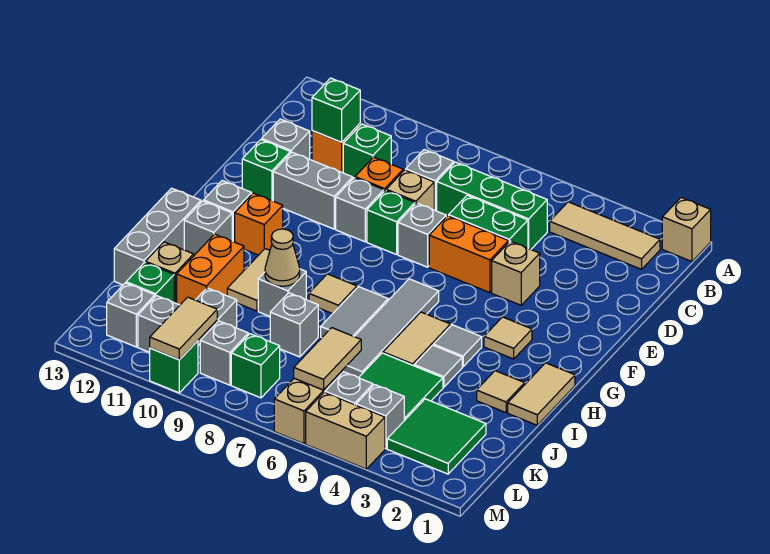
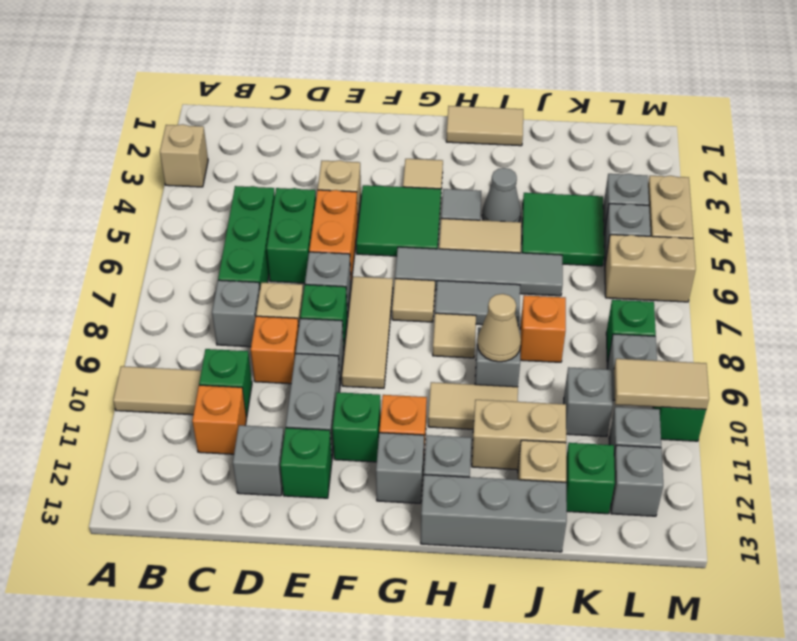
tan 1x1 brick [662,198,711,262] -> tan 1x1 brick moved to [160,124,208,187]
tan 1x3 tile [550,202,660,269] -> tan 1x3 tile moved to [342,277,393,388]
green 1x1 brick [312,78,360,142] -> green 1x1 brick moved to [333,392,381,462]
tan 1x1 tile [477,371,525,413] -> tan 1x1 tile moved to [392,279,435,322]
grey 1x1 tile [414,345,462,387] -> grey 1x1 cone [482,168,521,222]
orange 1x2 brick [177,234,244,305] -> tan 1x2 brick [472,400,566,470]
grey 1x1 brick [270,293,318,357] -> orange 1x1 brick [520,295,566,362]
green 2x2 tile [387,399,486,474] -> green 2x2 tile moved to [356,185,441,256]
tan 1x2 tile [294,328,361,390] -> tan 1x2 tile moved to [113,366,201,415]

